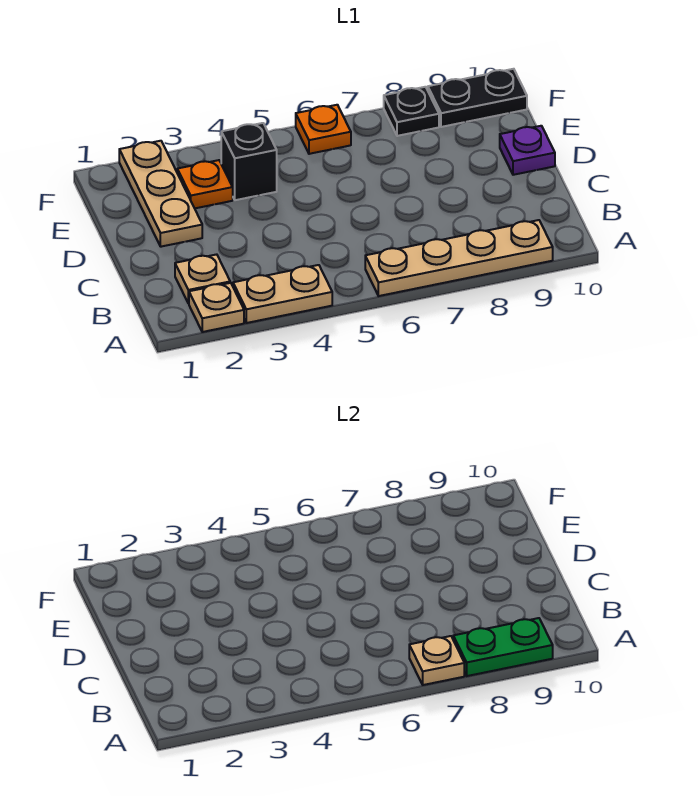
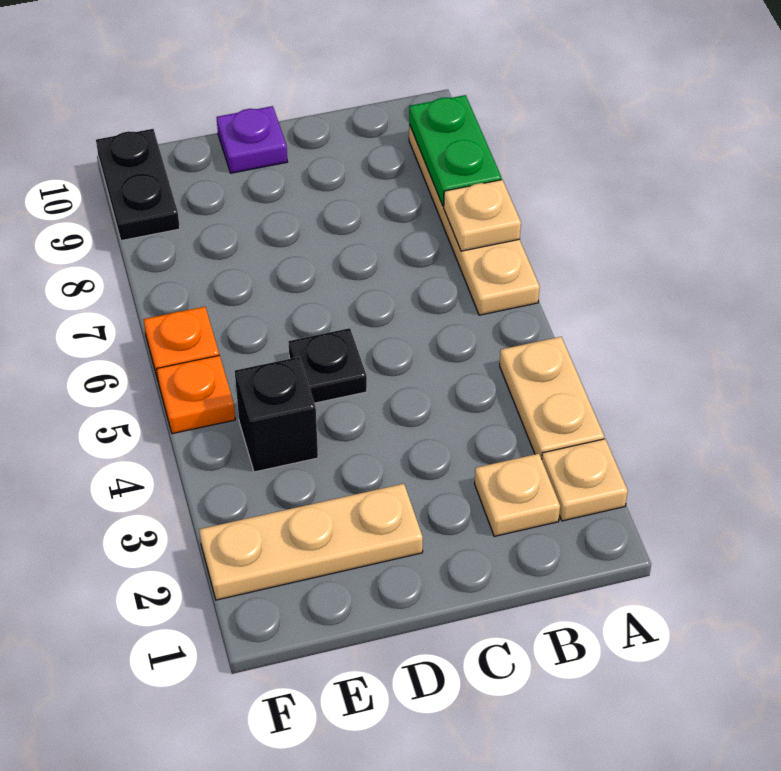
orange 1x1 plate [177,160,233,208] -> orange 1x1 plate moved to [157,355,235,434]
black 1x1 plate [384,87,439,136] -> black 1x1 plate moved to [288,328,367,403]

